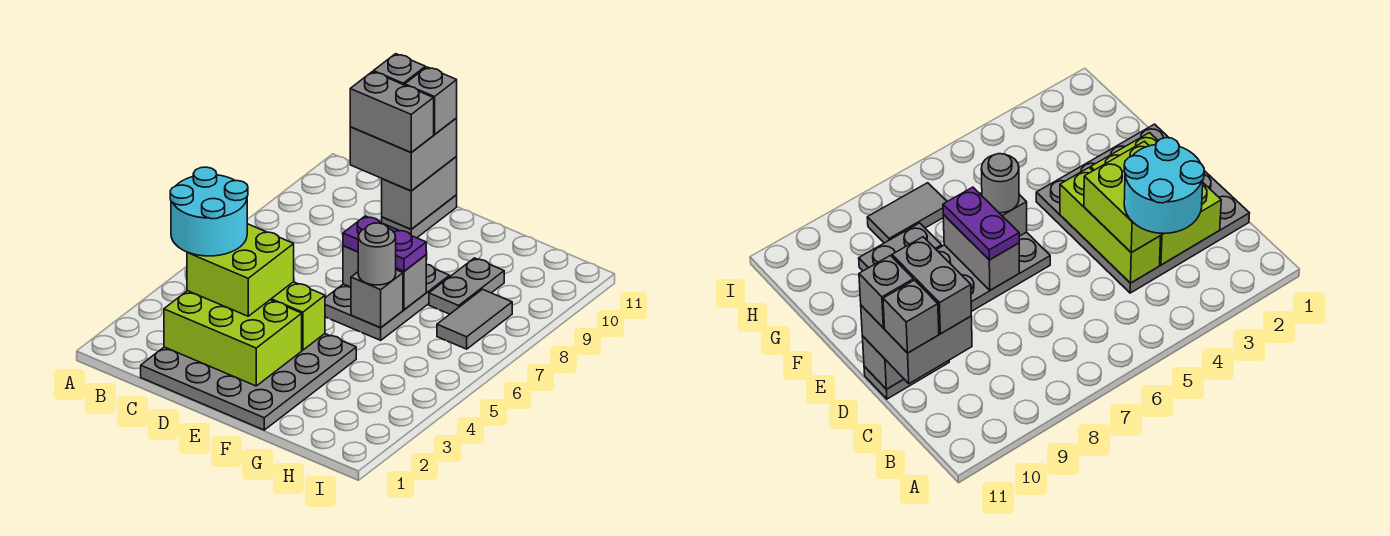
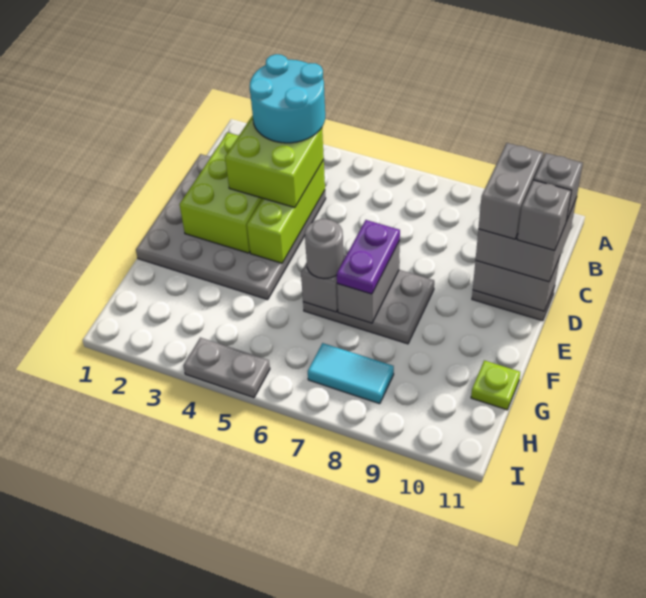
grey 1x2 plate [429,258,504,314] -> grey 1x2 plate moved to [184,338,270,398]
none -> lime 1x1 plate [471,360,520,410]
grey 1x2 tile [437,289,512,349] -> cyan 1x2 tile [308,343,394,404]

